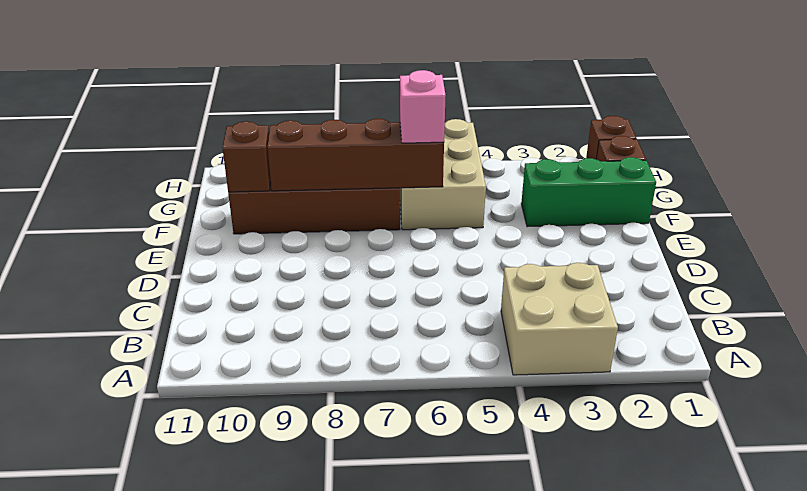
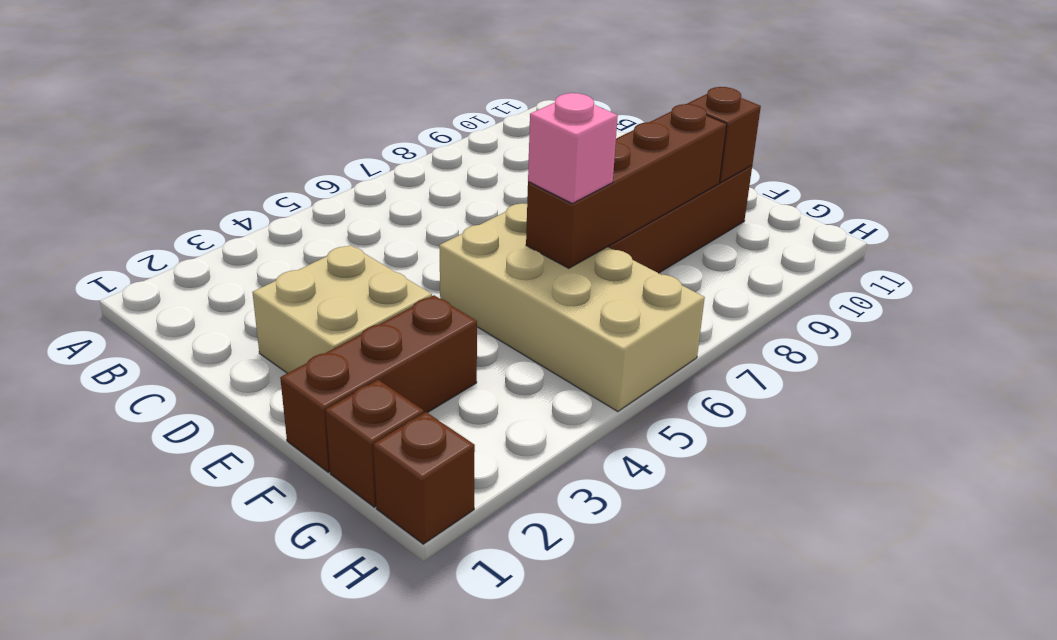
tan 2x2 brick [501,263,618,375] -> tan 2x2 brick moved to [252,245,432,373]
green 1x3 brick [521,157,656,227] -> brown 1x3 brick [280,295,477,472]
tan 2x3 brick [400,119,486,230] -> tan 2x4 brick [439,203,705,412]

